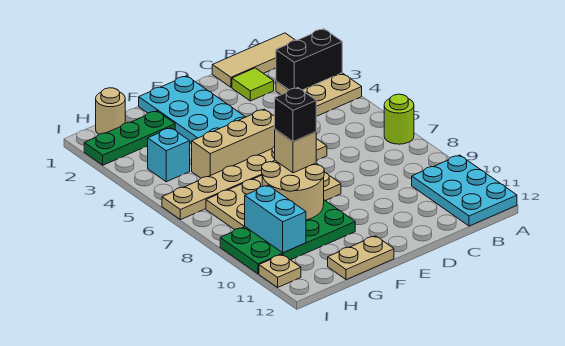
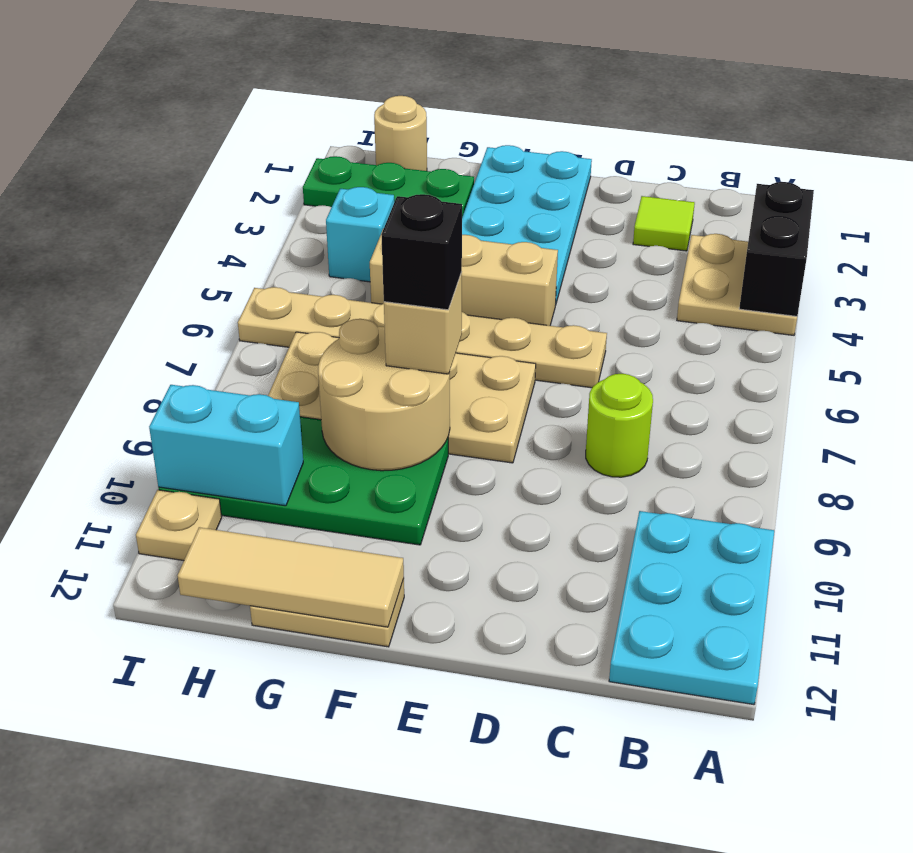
tan 1x3 tile [212,33,295,87] -> tan 1x3 tile moved to [178,527,404,627]
black 1x2 brick [276,29,342,90] -> black 1x2 brick turned to [739,182,814,316]
lime 1x1 round brick [384,94,414,144] -> lime 1x1 round brick moved to [586,374,653,477]
cyan 1x2 brick [245,185,306,253] -> cyan 1x2 brick turned to [149,385,303,506]

